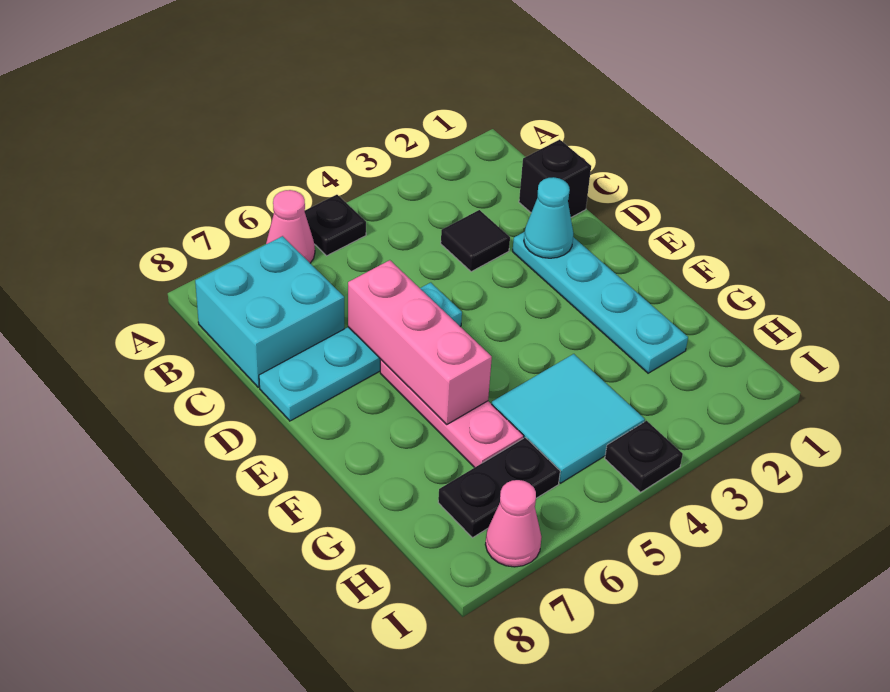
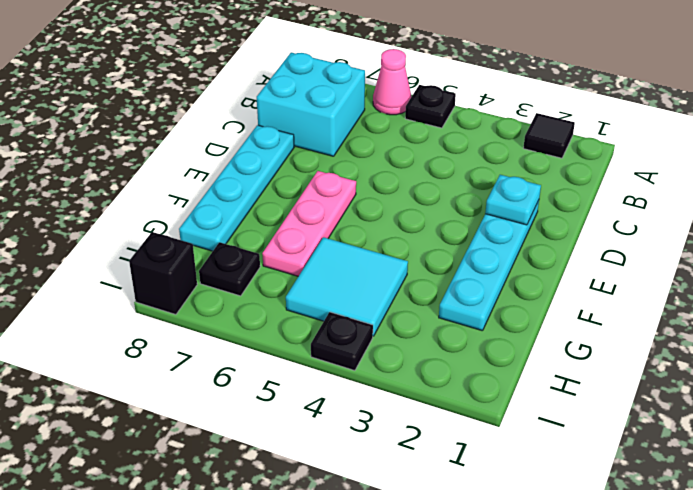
black 1x1 brick [519,139,591,217] -> black 1x1 brick moved to [129,232,197,315]
black 1x1 tile [441,210,510,272] -> black 1x1 tile moved to [523,113,575,158]
cyan 1x1 cone [524,177,573,258] -> cyan 1x1 plate [485,175,541,225]
cyan 1x4 plate [259,283,462,421] -> cyan 1x4 plate turned to [179,125,294,251]
pink 1x3 brick [348,260,492,425] -> none
black 1x2 plate [438,437,560,538] -> black 1x1 plate [199,242,260,296]
pink 1x1 cone [485,480,542,567] -> none

